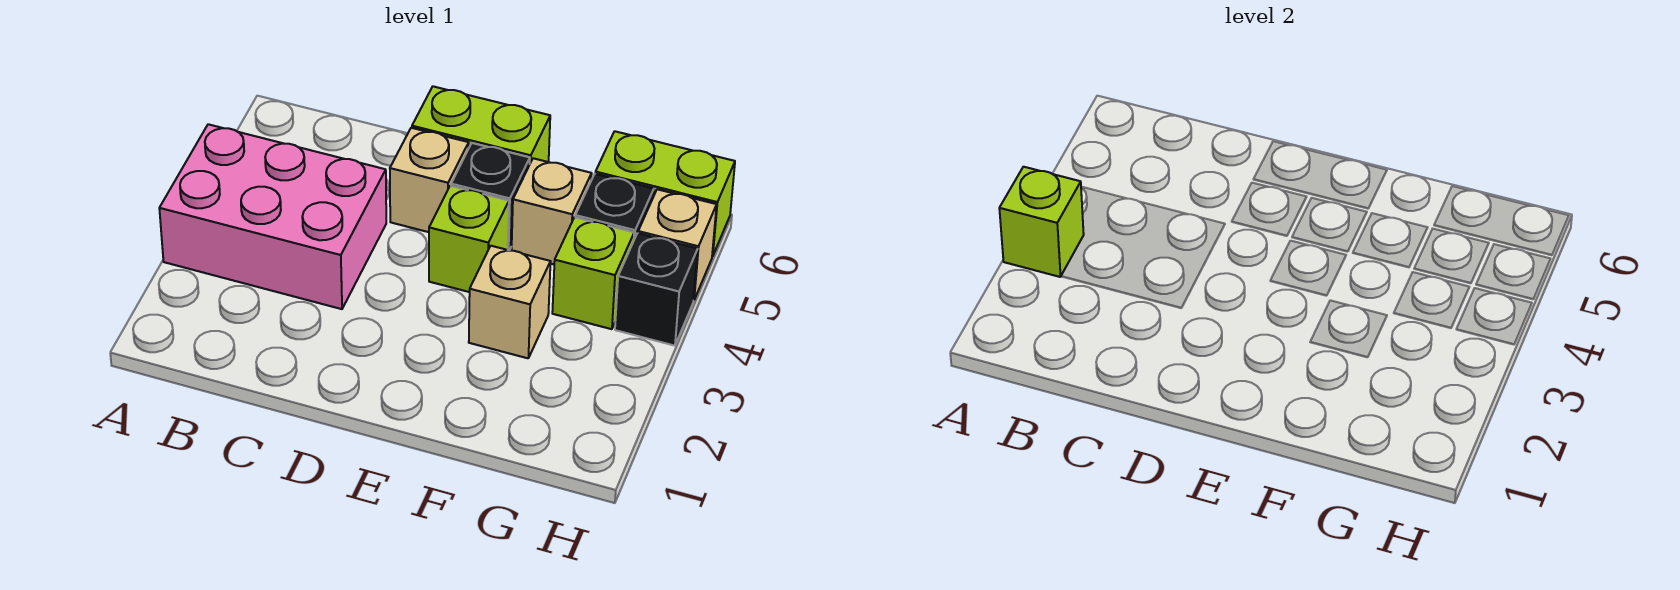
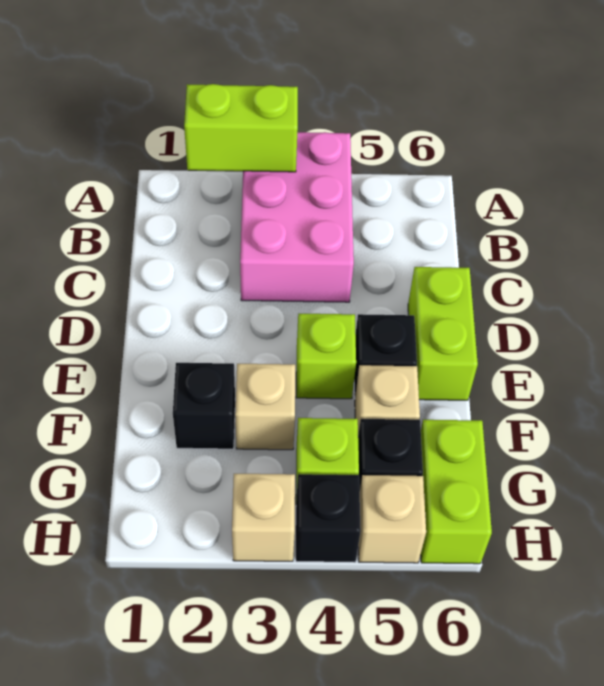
lime 1x1 brick [999,167,1084,277] -> lime 1x2 brick [184,84,298,172]
tan 1x1 brick [390,128,469,232] -> tan 1x1 brick moved to [232,474,295,561]
none -> black 1x1 brick [173,363,235,449]

